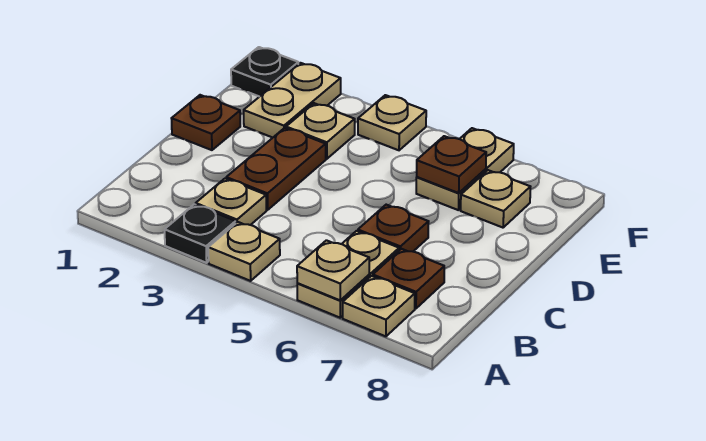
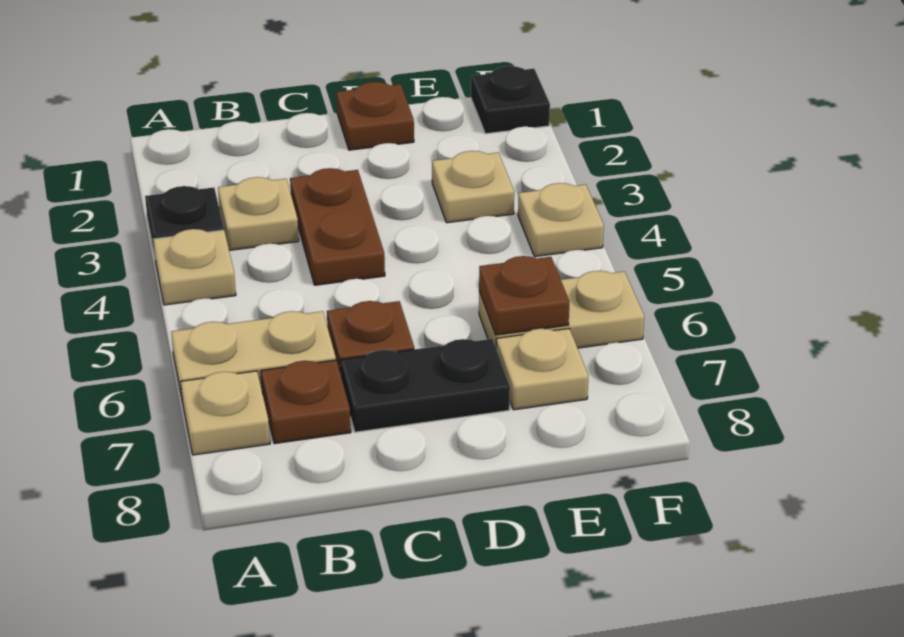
tan 1x1 plate [297,240,369,300] -> none
brown 1x2 plate [226,128,326,210] -> brown 1x2 plate turned to [290,168,385,285]
none -> black 1x2 plate [340,339,510,432]
tan 1x2 plate [244,63,341,138] -> none

